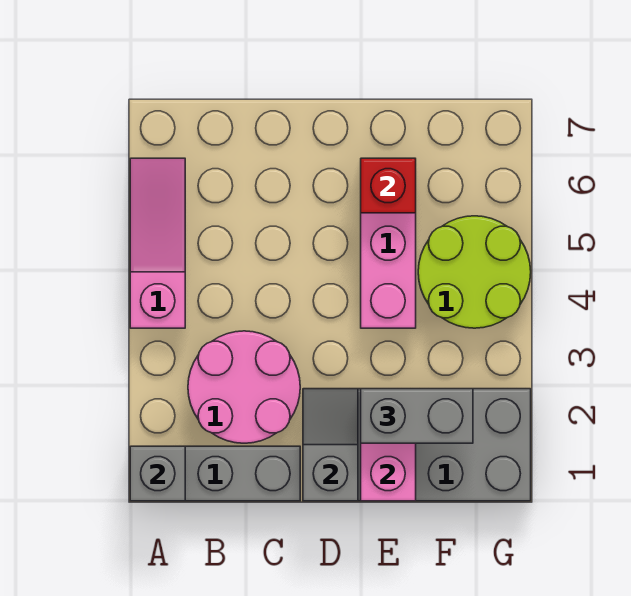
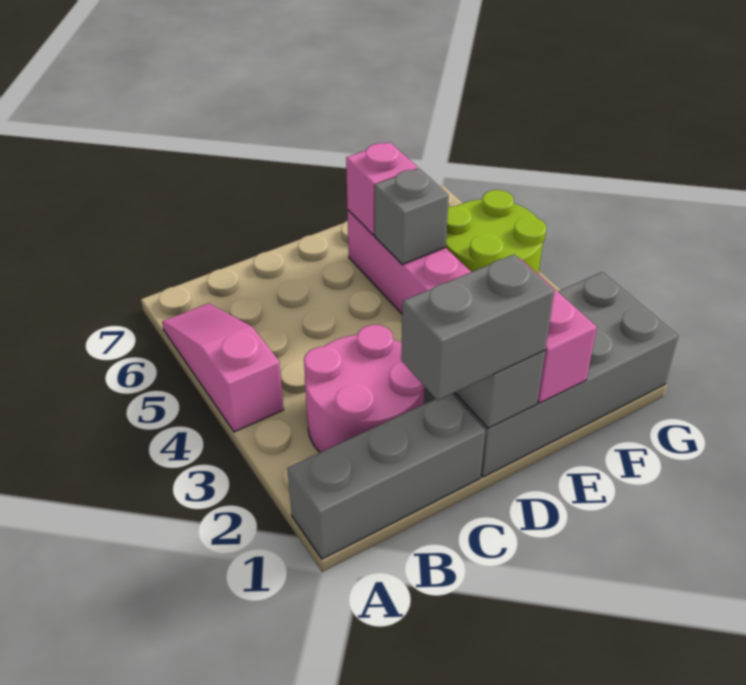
grey 1x1 brick [130,446,185,501] -> grey 1x1 brick moved to [375,168,449,265]
grey 1x2 brick [361,389,473,443] -> grey 1x2 brick moved to [401,254,554,400]
red 1x1 brick [361,158,416,213] -> pink 1x1 brick [346,142,418,235]

